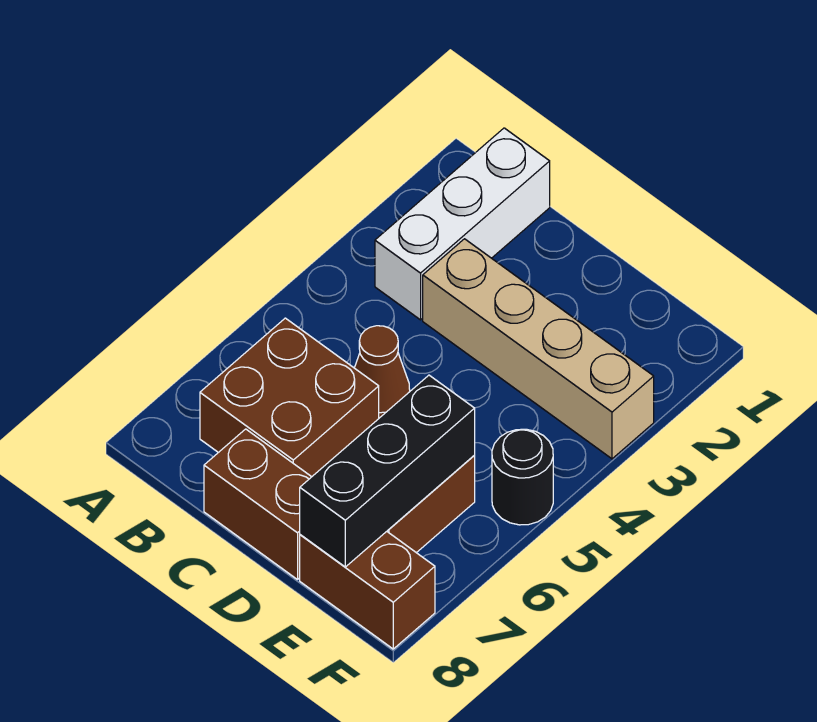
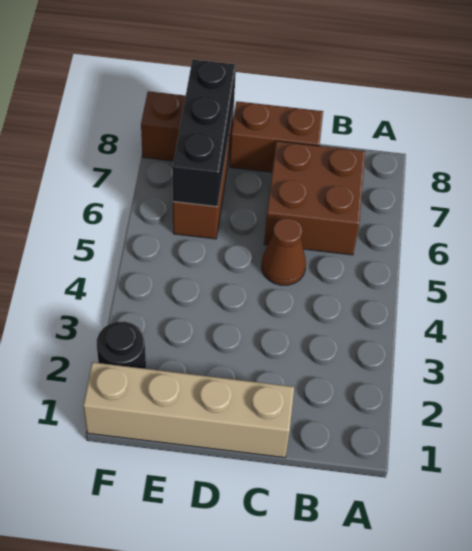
white 1x3 brick [375,128,550,320] -> none
tan 1x4 brick [423,239,654,459] -> tan 1x4 brick moved to [83,362,294,458]
black 1x1 round brick [492,429,553,525] -> black 1x1 round brick moved to [97,321,146,369]

